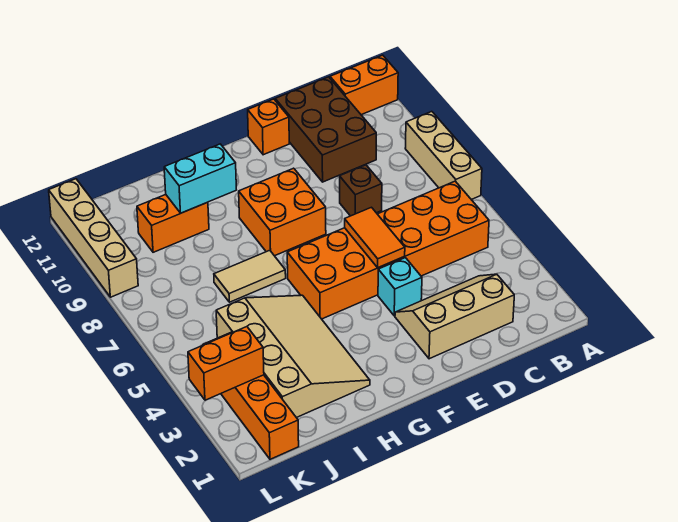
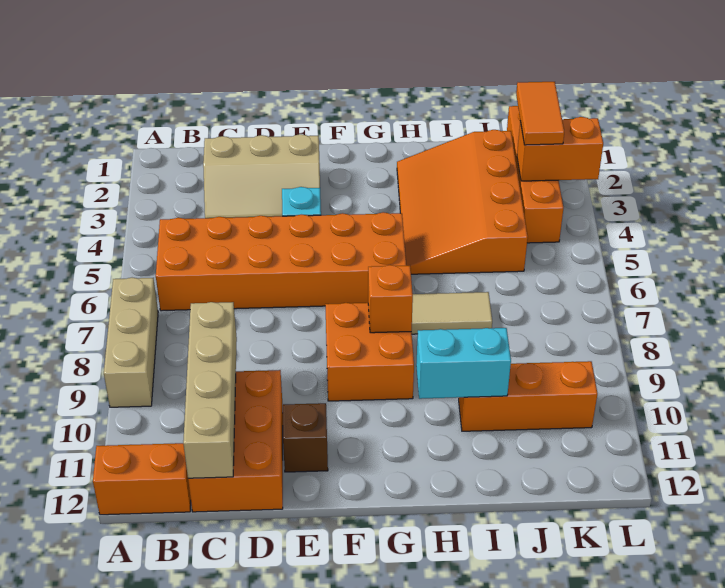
brown 2x3 brick [275,77,376,182] -> orange 2x3 brick [188,370,283,512]
brown 1x1 brick [340,165,382,216] -> brown 1x1 brick moved to [283,403,328,472]
orange 1x2 tile [345,207,405,268] -> orange 1x2 tile moved to [516,82,564,145]
orange 1x1 brick [248,99,289,155] -> orange 1x1 brick moved to [368,265,413,333]
tan 3x4 slope [216,295,370,418] -> orange 3x4 slope [397,130,528,274]
orange 1x2 brick [137,195,209,252] -> orange 1x3 brick [459,361,597,431]
tan 1x4 brick [49,179,138,297] -> tan 1x4 brick moved to [183,302,237,478]

